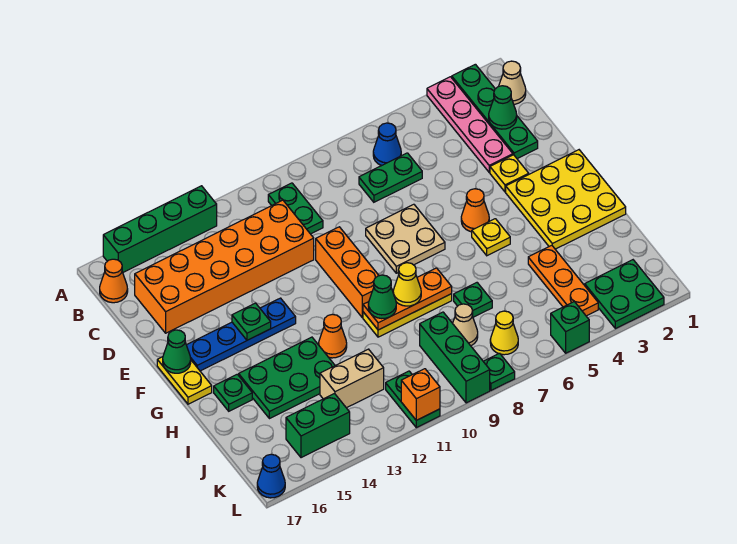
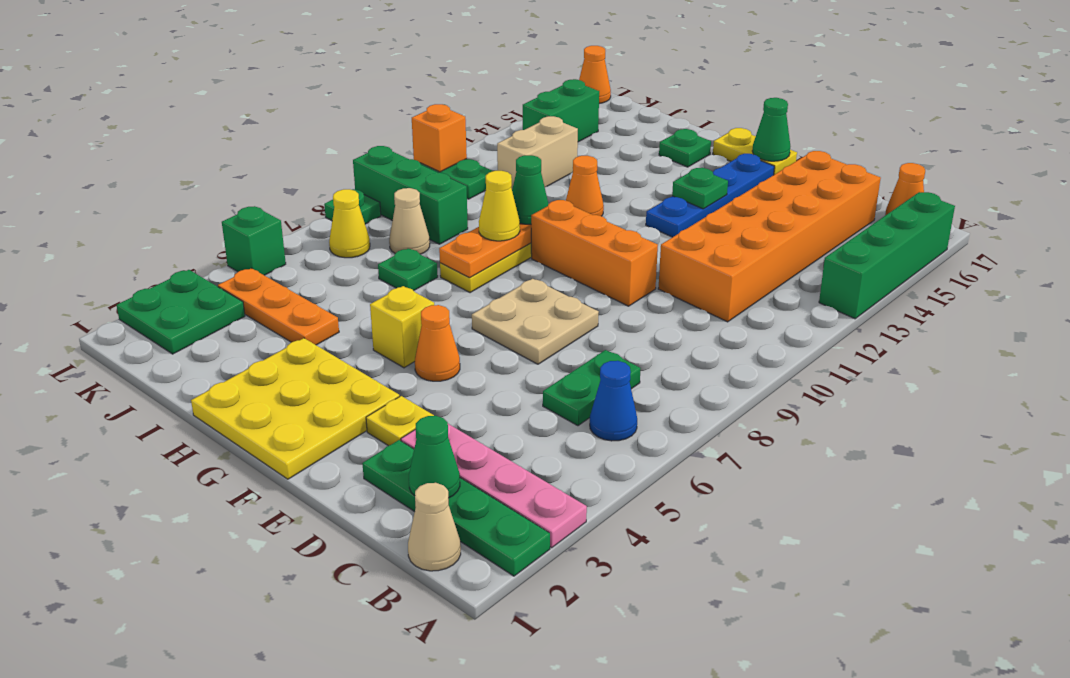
green 1x2 plate [268,183,323,234] -> none
yellow 1x1 plate [472,219,510,256] -> yellow 1x1 brick [370,286,434,368]
green 2x3 plate [239,337,335,419] -> none
blue 1x1 cone [257,454,285,498] -> orange 1x1 cone [579,46,611,104]

